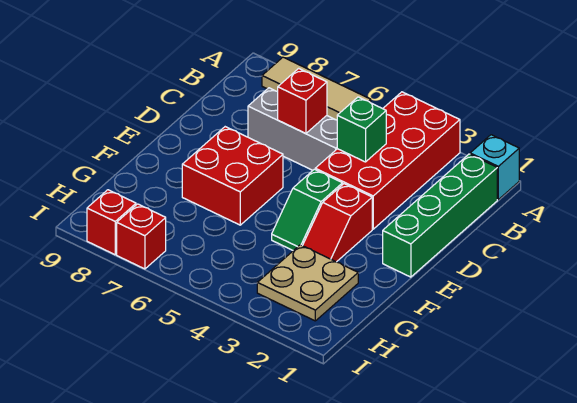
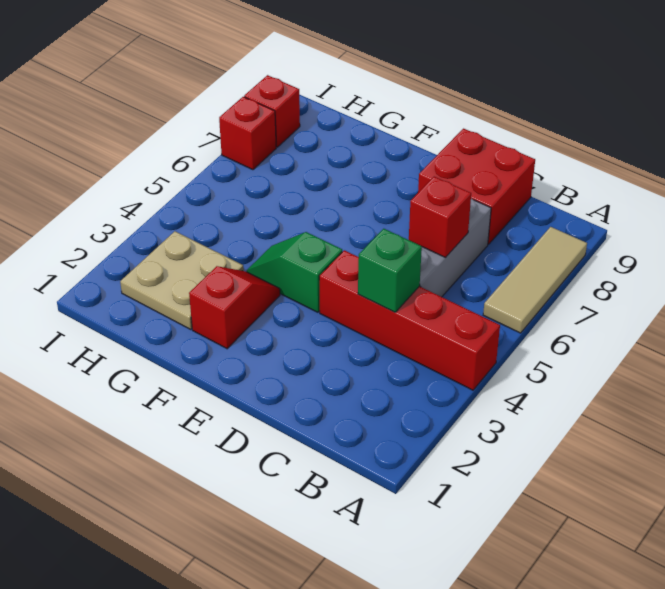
cyan 1x1 brick [470,135,519,199] -> none
red 2x4 brick [315,92,460,229] -> red 1x4 brick [319,250,500,390]
green 1x4 brick [383,154,497,277] -> none
red 1x2 slope [303,184,372,262] -> red 1x2 slope turned to [189,266,280,349]
red 2x2 brick [182,127,283,225] -> red 2x2 brick moved to [418,129,535,244]

